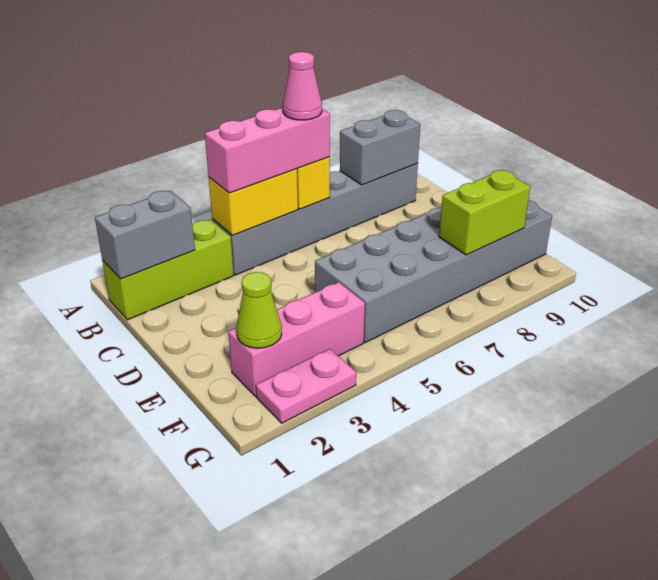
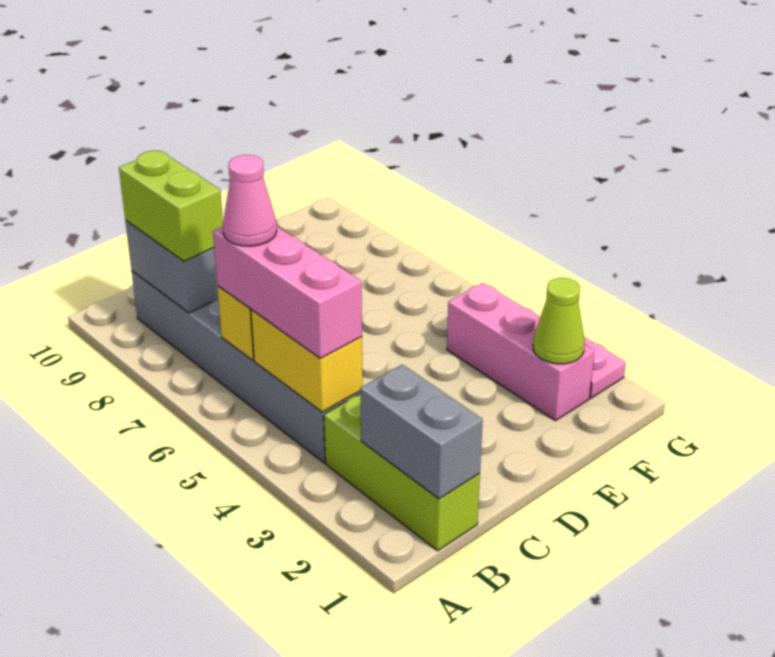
grey 2x6 brick [315,200,552,342] -> none
lime 1x2 brick [439,170,530,255] -> lime 1x2 brick moved to [119,151,223,261]

